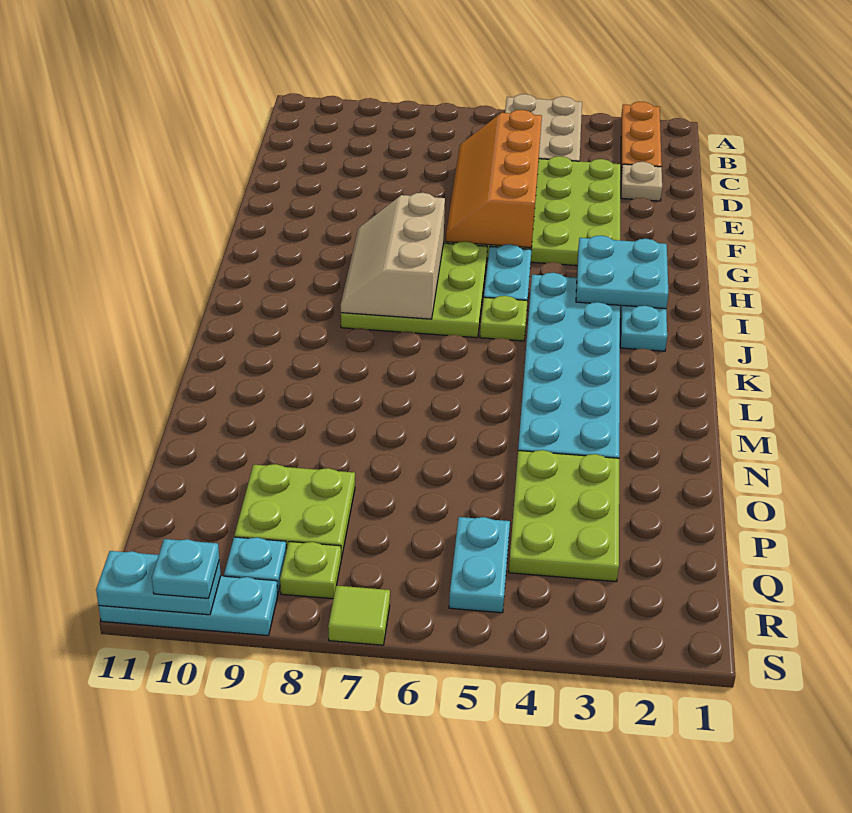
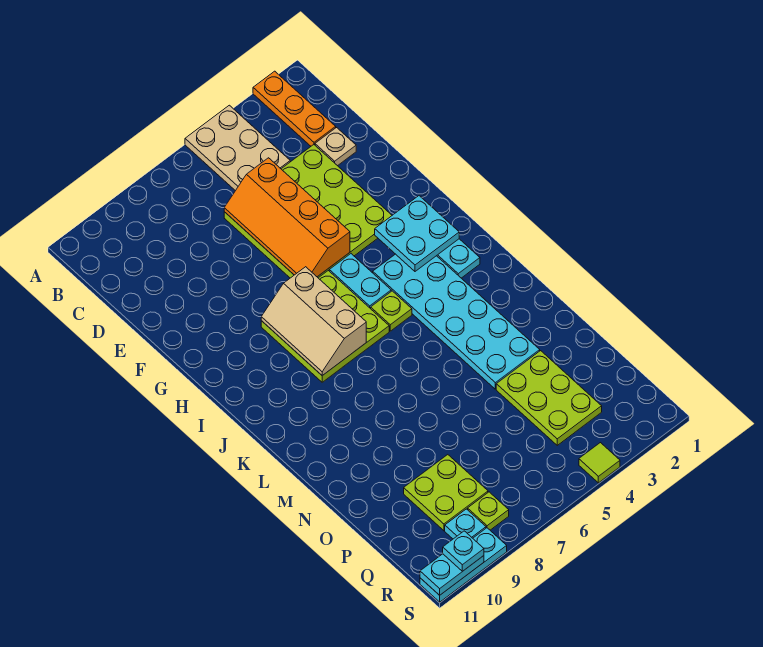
cyan 1x2 plate [449,517,510,613] -> none
lime 1x1 tile [328,586,390,645] -> lime 1x1 tile moved to [579,443,620,483]

